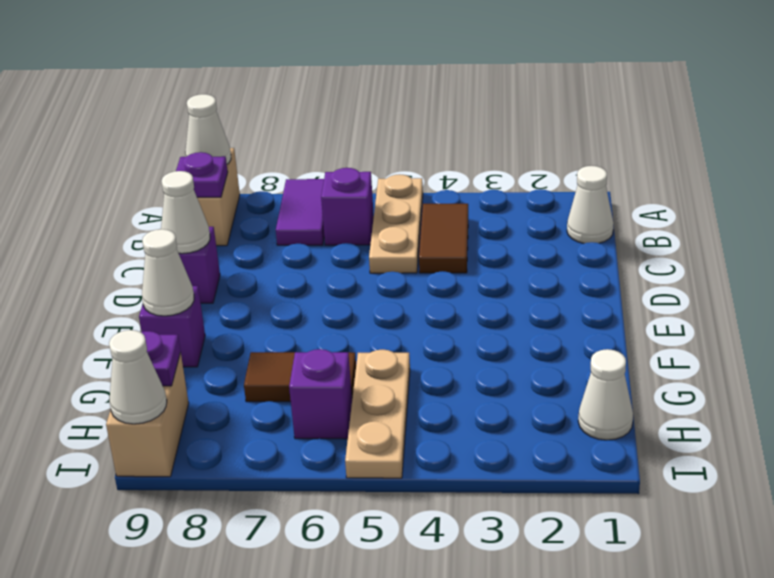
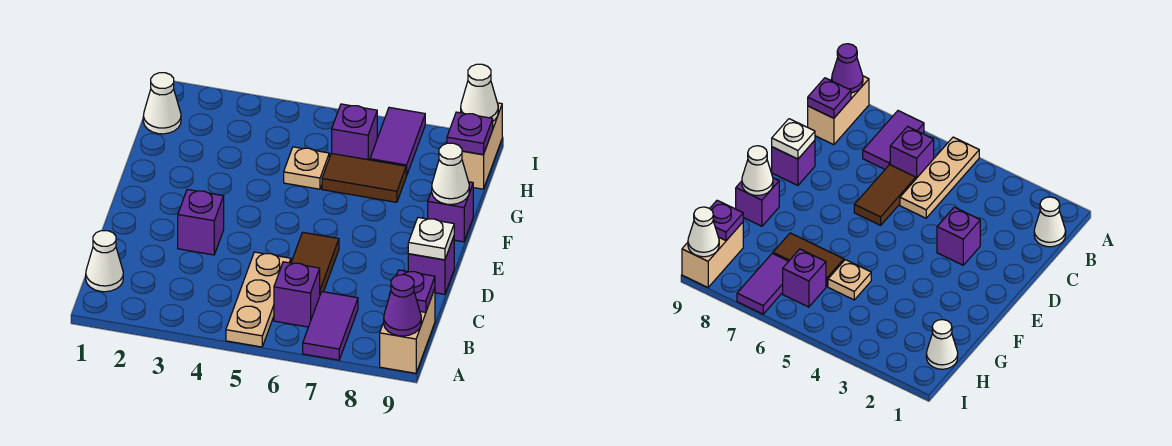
white 1x1 cone [185,94,231,164] -> purple 1x1 cone [384,275,421,336]
brown 1x2 tile [419,204,468,273] -> brown 1x2 tile moved to [291,232,339,294]
none -> purple 1x1 brick [178,190,224,255]
white 1x1 cone [161,171,210,254] -> white 1x1 plate [408,218,454,260]
tan 1x3 plate [345,349,410,478] -> tan 1x1 plate [284,147,329,189]
none -> purple 1x2 tile [370,107,425,176]

